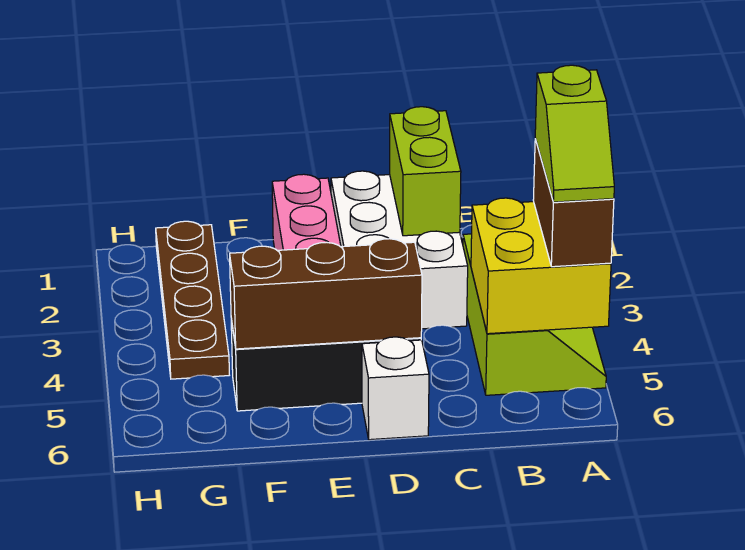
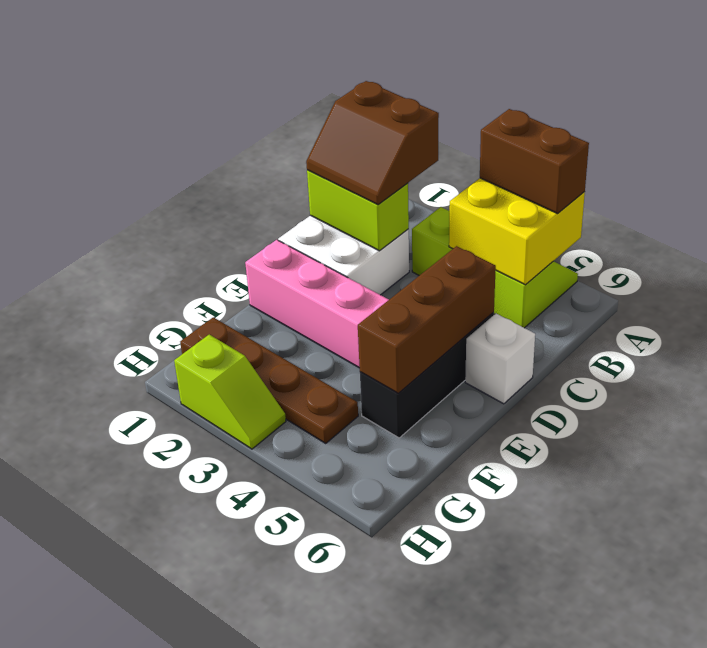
lime 1x2 slope [535,65,614,202] -> lime 1x2 slope moved to [174,335,286,449]
none -> brown 2x2 slope [306,81,439,205]
white 2x3 brick [331,171,468,329] -> white 2x2 brick [278,215,409,295]

